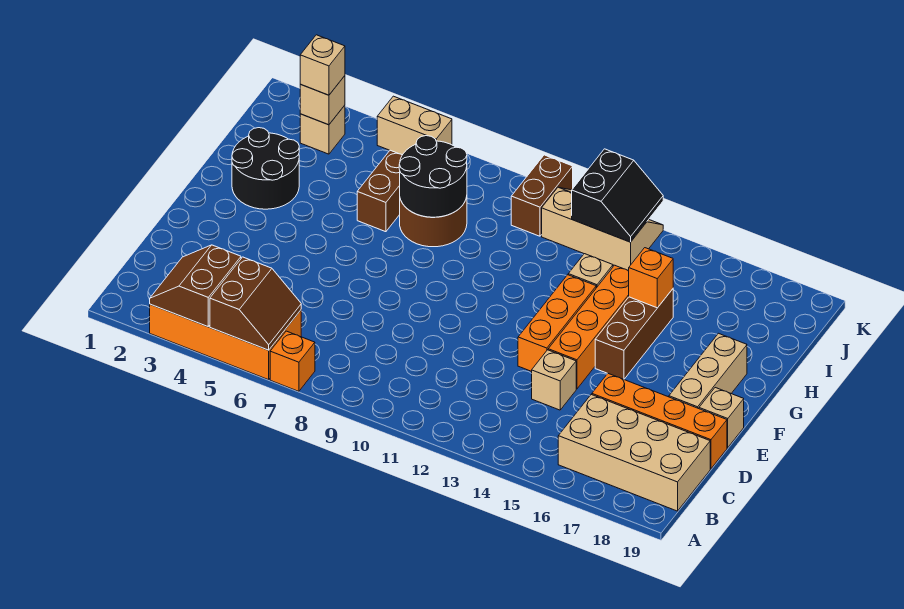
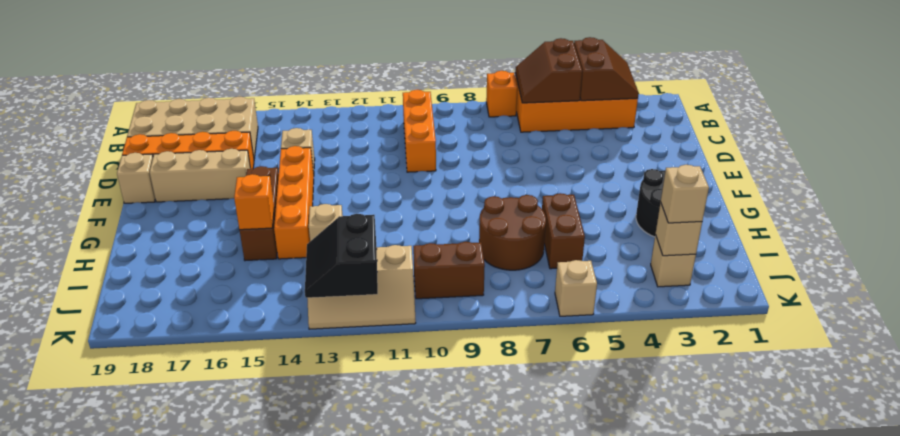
orange 1x3 brick [518,275,596,371] -> orange 1x3 brick moved to [403,90,436,172]
tan 1x3 brick [669,333,747,409] -> tan 1x3 brick turned to [150,149,251,202]
black 2x2 round brick [399,136,467,217] -> none
brown 1x2 brick [511,155,573,236] -> brown 1x2 brick turned to [413,242,485,299]
tan 1x2 brick [377,96,452,155] -> tan 1x1 brick [555,260,597,316]

